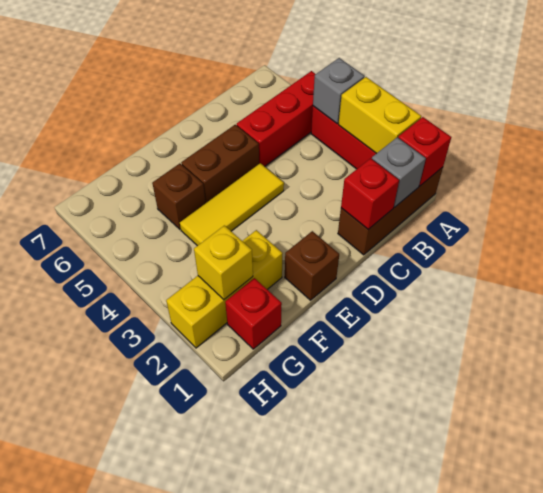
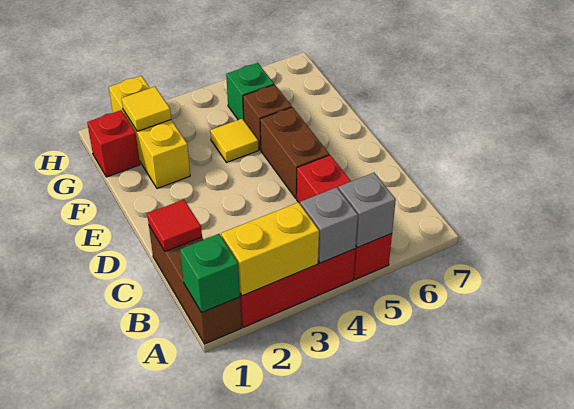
red 1x1 brick [398,117,451,186] -> green 1x1 brick [180,234,240,313]
grey 1x1 brick [372,137,426,207] -> grey 1x1 brick moved to [339,173,396,248]
red 1x1 brick [341,158,399,229] -> red 1x1 tile [147,200,202,251]
yellow 1x3 tile [180,163,284,246] -> yellow 1x1 tile [210,119,259,163]
brown 1x1 brick [285,231,339,300] -> none
yellow 1x1 brick [194,226,253,300] -> yellow 1x1 tile [121,87,171,131]
none -> green 1x1 brick [226,63,274,120]

